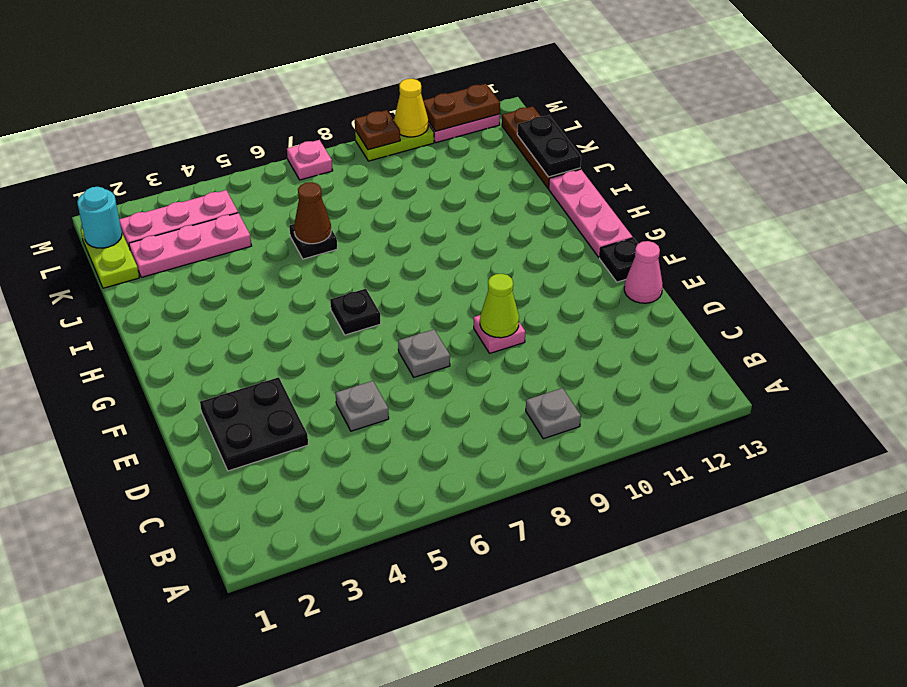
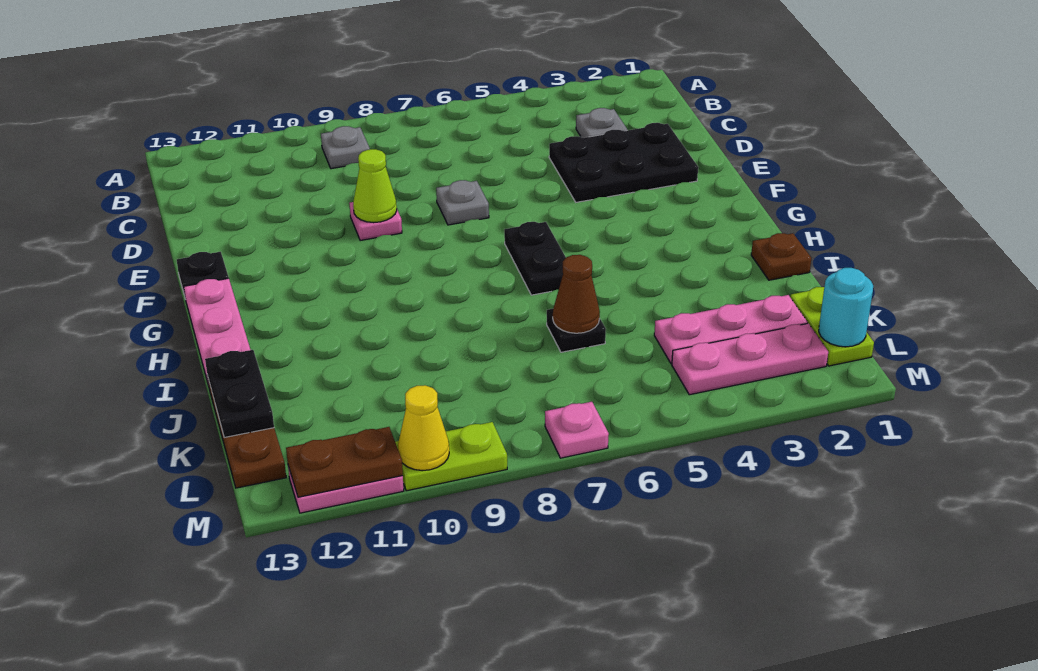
black 2x2 plate [200,377,308,471] -> black 2x3 plate [549,123,698,202]
grey 1x1 plate [336,381,389,431] -> grey 1x1 plate moved to [576,108,627,138]
pink 1x1 cone [624,241,663,303] -> none
black 1x1 plate [330,289,381,335] -> black 1x2 plate [504,222,566,295]
brown 1x1 plate [355,110,400,150] -> brown 1x1 plate moved to [751,233,811,280]

